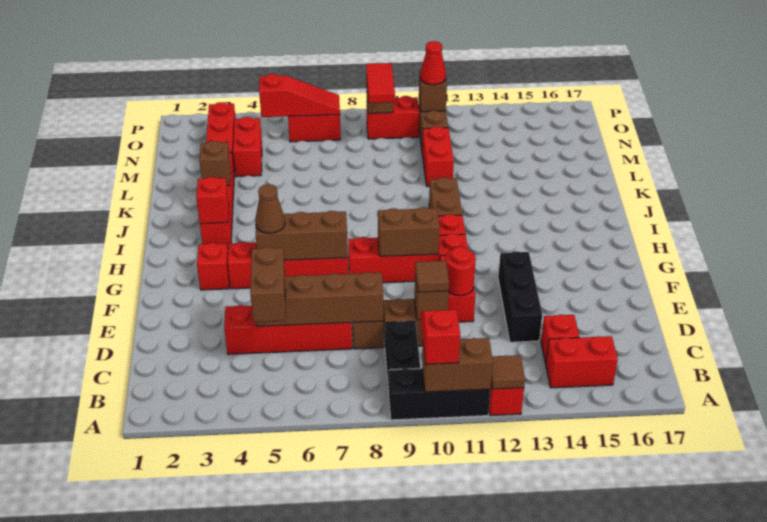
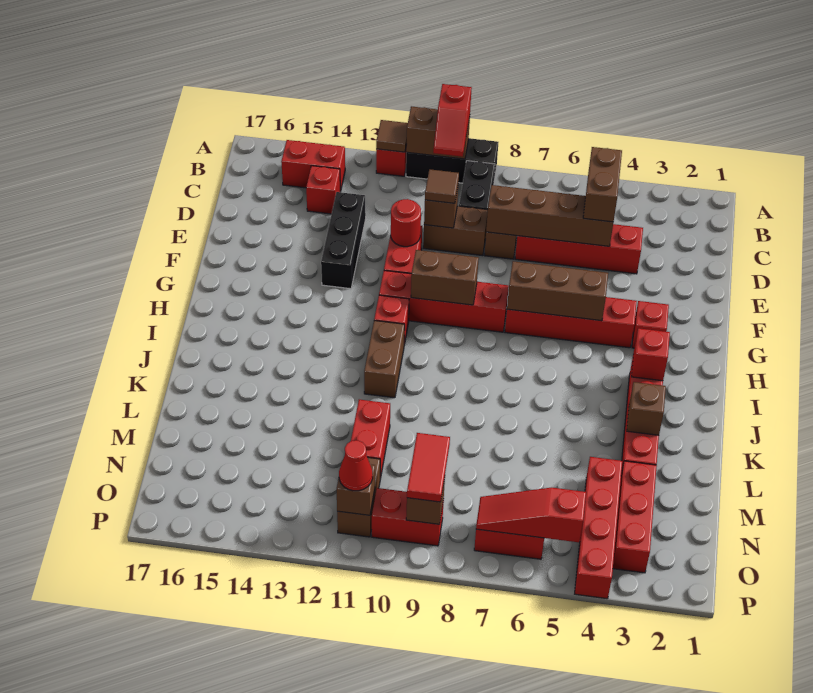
brown 1x1 cone [255,184,285,233] -> none
red 1x2 brick [233,117,262,177] -> red 1x4 brick [575,457,622,599]

